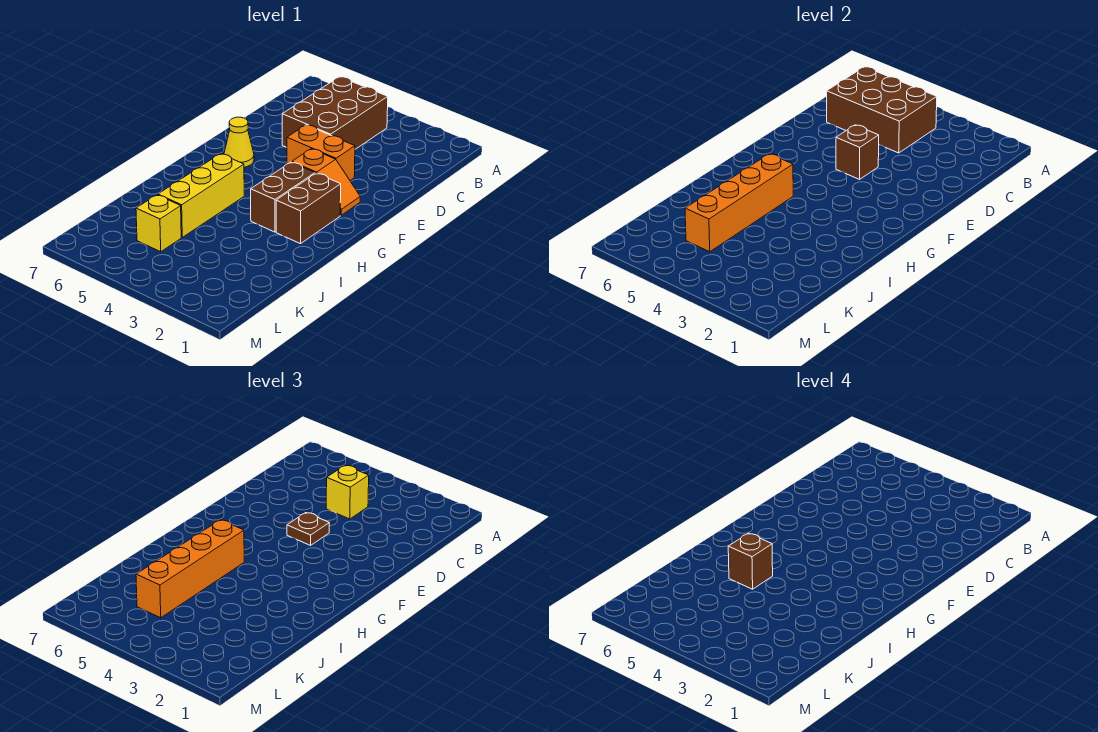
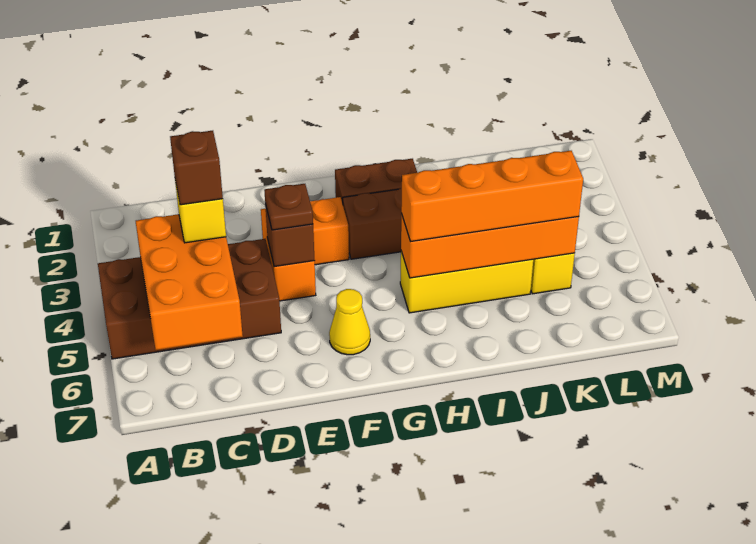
brown 2x3 brick [282,77,388,149] -> brown 2x4 brick [98,239,281,359]
brown 2x3 brick [827,67,937,153] -> orange 2x3 brick [136,214,243,350]
brown 1x1 brick [728,533,773,589] -> brown 1x1 brick moved to [170,131,223,205]

